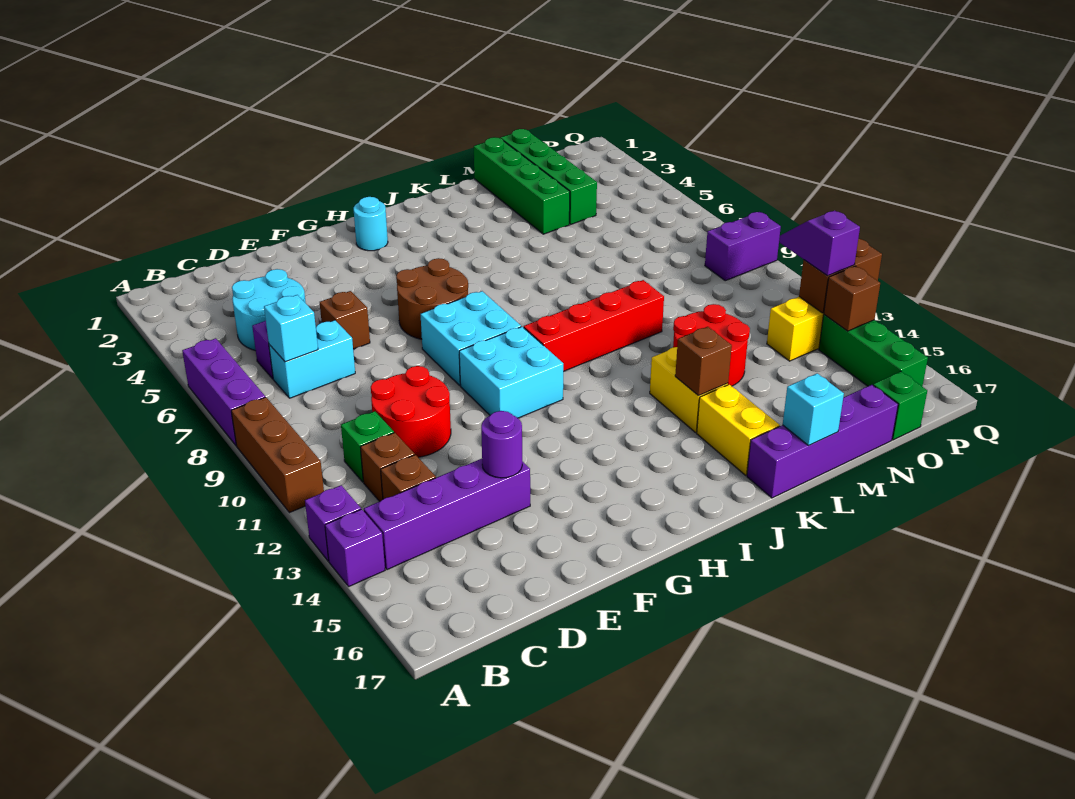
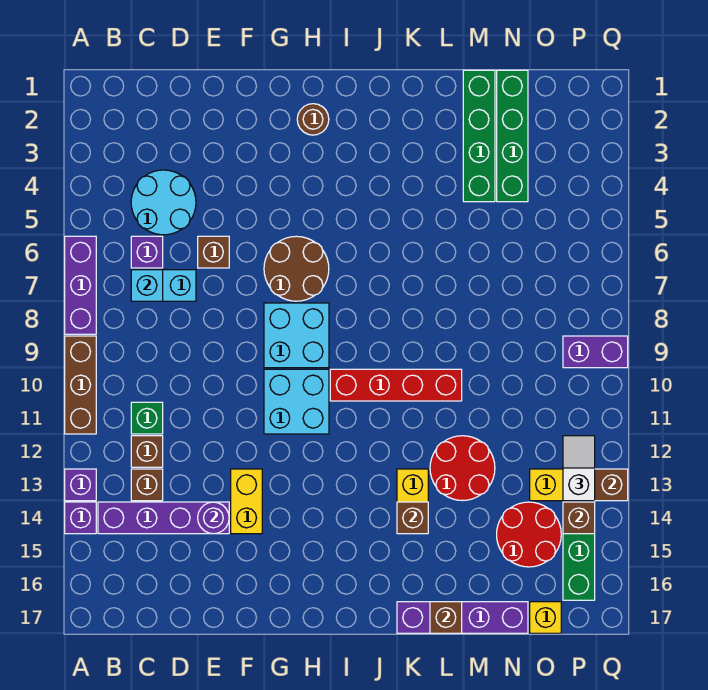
red 2x2 round brick [371,366,451,457] -> red 2x2 round brick moved to [497,502,561,567]
cyan 1x1 round brick [353,197,388,251] -> brown 1x1 round brick [297,104,329,135]
yellow 1x2 brick [697,384,780,475] -> yellow 1x2 brick moved to [231,469,262,534]
cyan 1x1 brick [783,373,844,445] -> brown 1x1 brick [430,602,462,633]
green 1x1 brick [873,372,927,440] -> yellow 1x1 brick [530,602,561,633]
purple 1x2 slope [779,211,860,276] -> white 1x2 slope [563,436,595,501]

